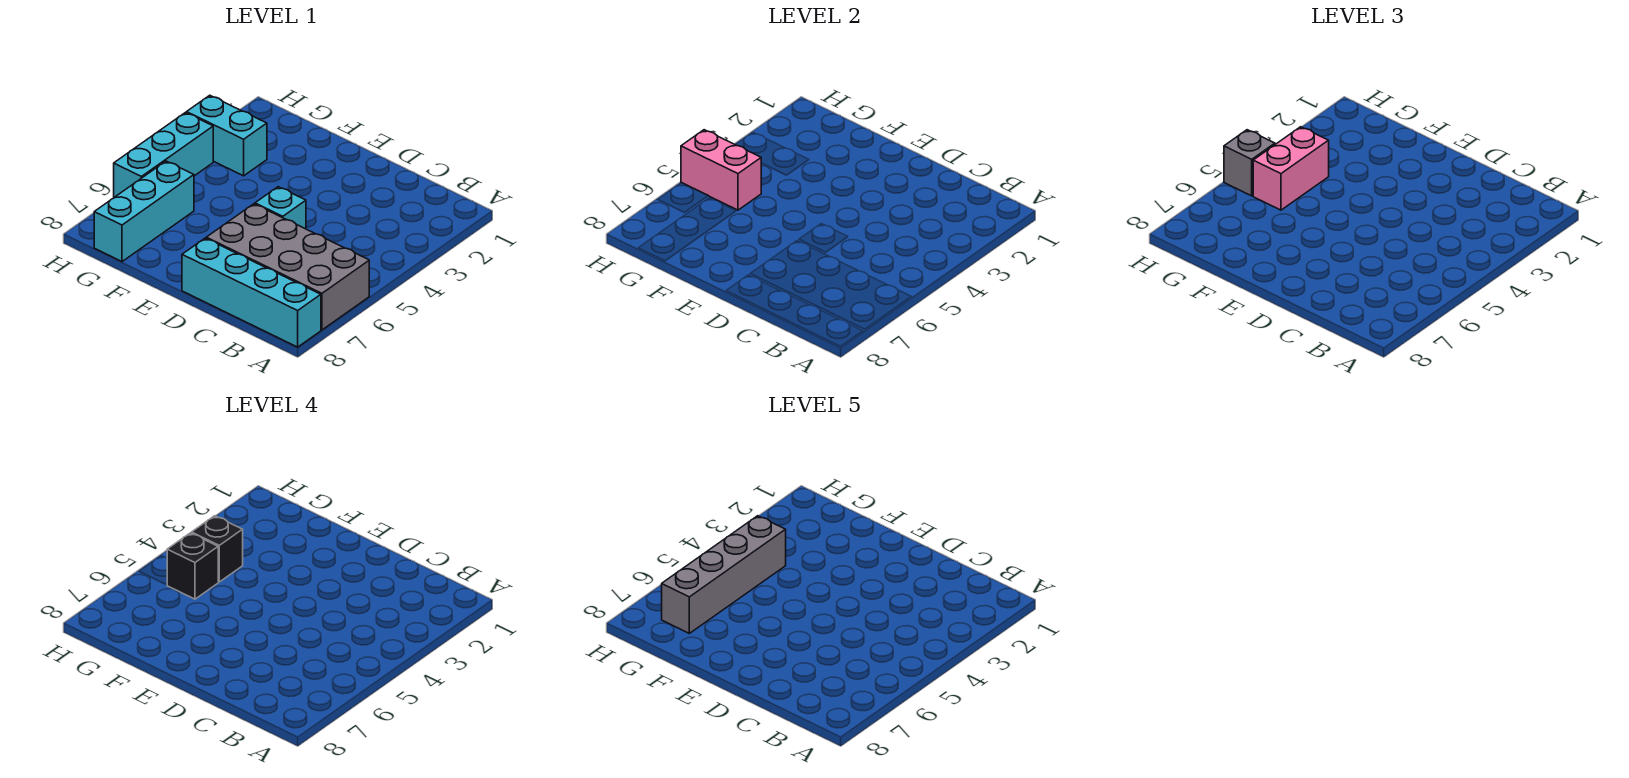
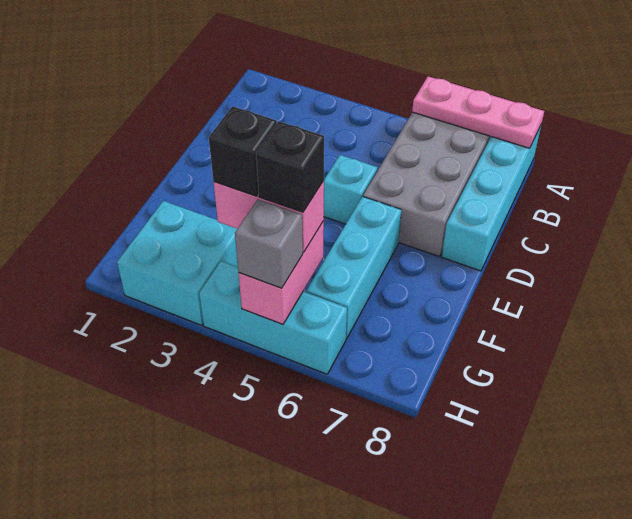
none -> pink 1x3 plate [412,76,544,148]
cyan 1x2 brick [187,95,267,176] -> cyan 2x2 brick [117,201,238,325]
grey 1x4 brick [662,516,786,633] -> none
cyan 1x3 brick [94,161,194,262] -> cyan 1x3 brick turned to [306,197,401,339]

